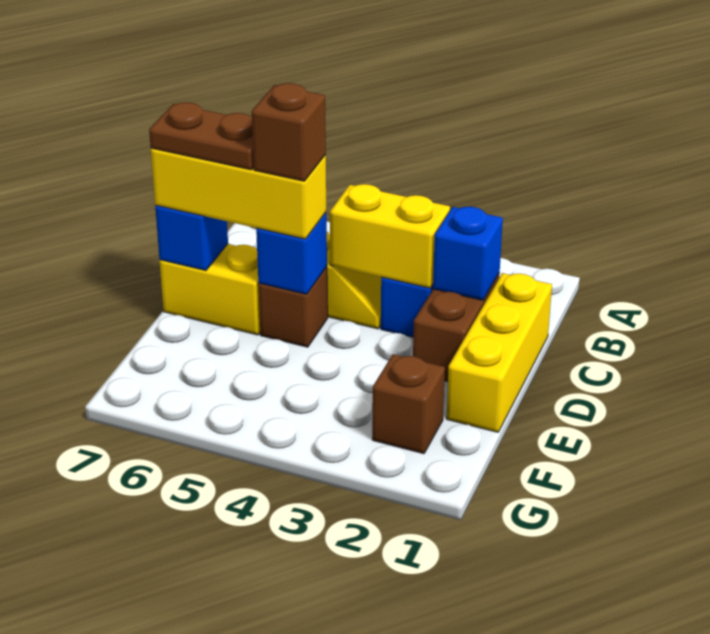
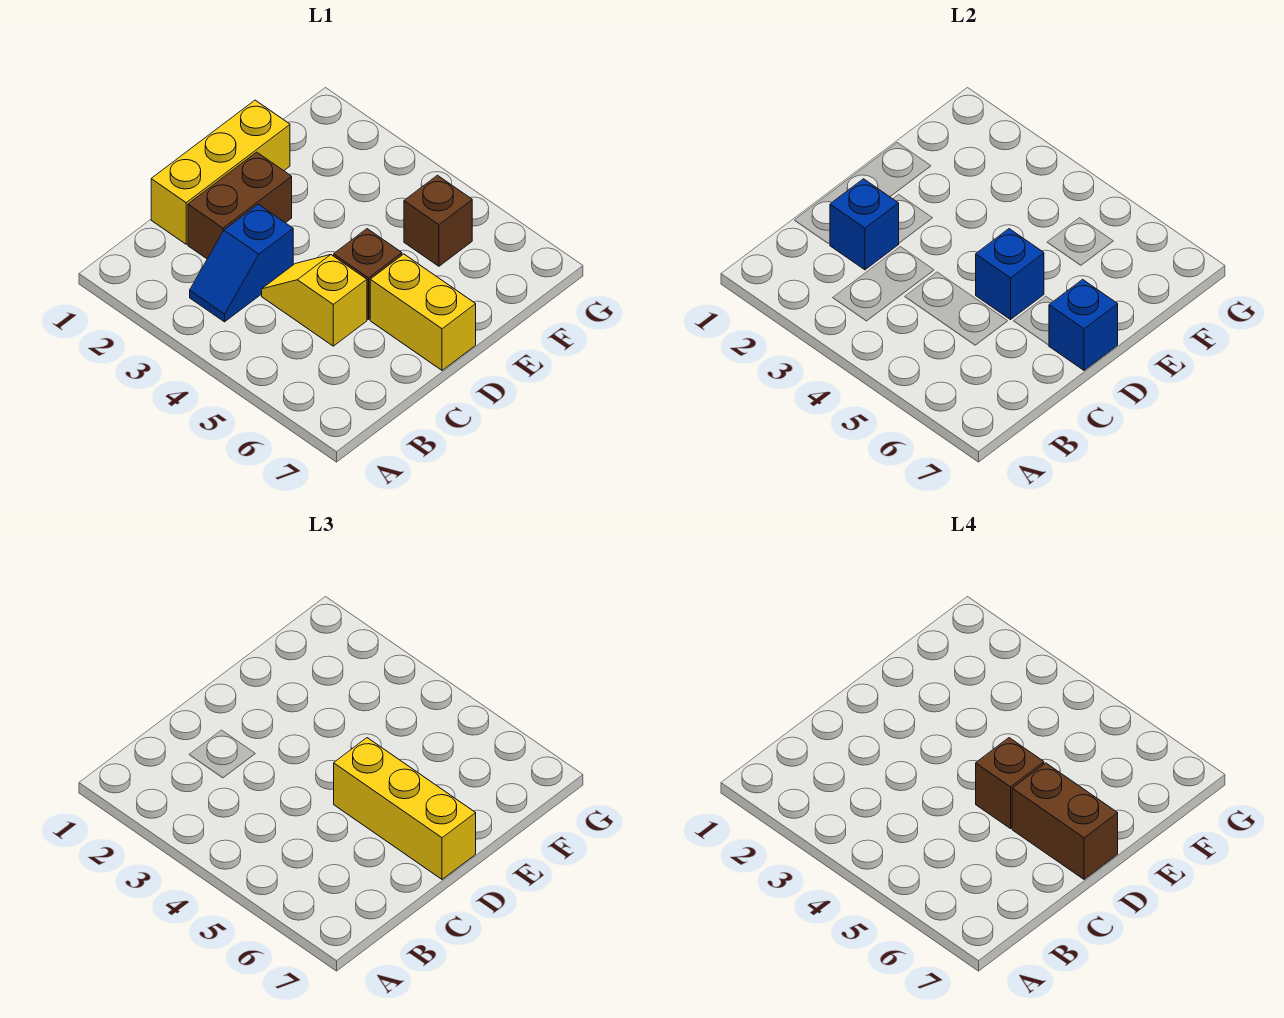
yellow 1x2 brick [330,184,450,288] -> none
brown 1x2 plate [149,102,254,170] -> brown 1x2 brick [1012,763,1118,879]
brown 1x1 brick [372,354,445,454] -> brown 1x1 brick moved to [404,175,472,266]

